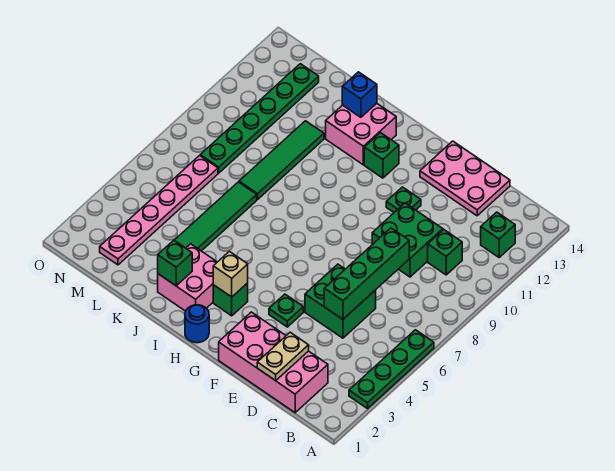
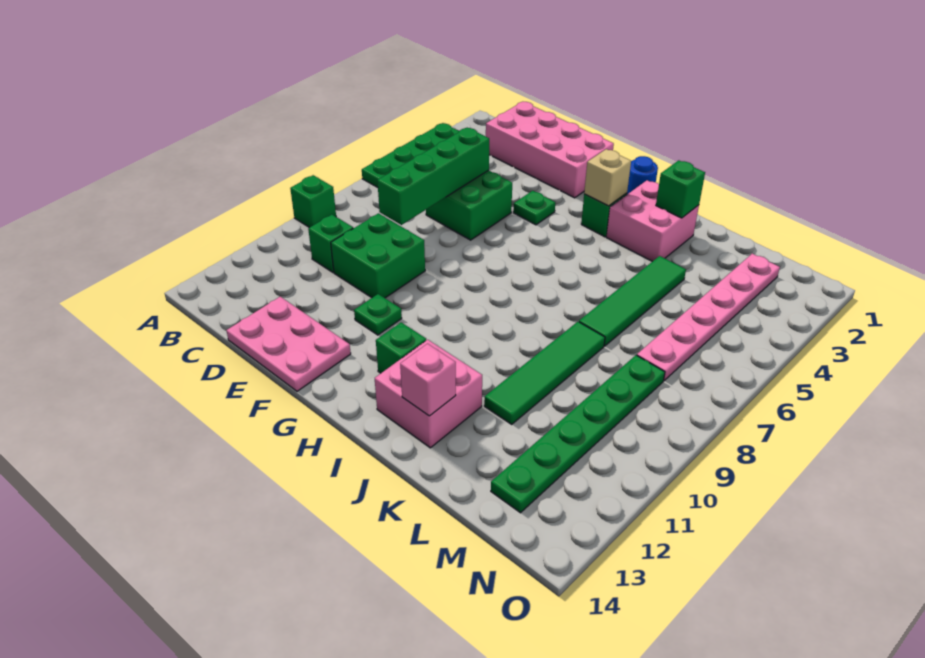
green 1x1 brick [481,212,515,257] -> green 1x1 brick moved to [290,175,336,228]
tan 1x2 plate [257,332,309,381] -> none
blue 1x1 brick [342,72,377,117] -> pink 1x1 brick [400,344,456,416]

